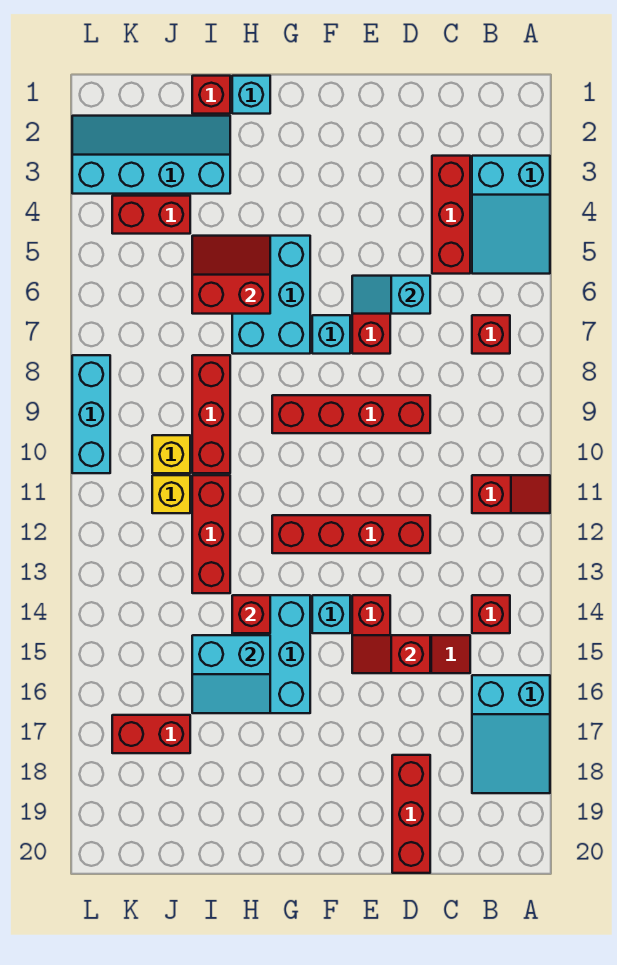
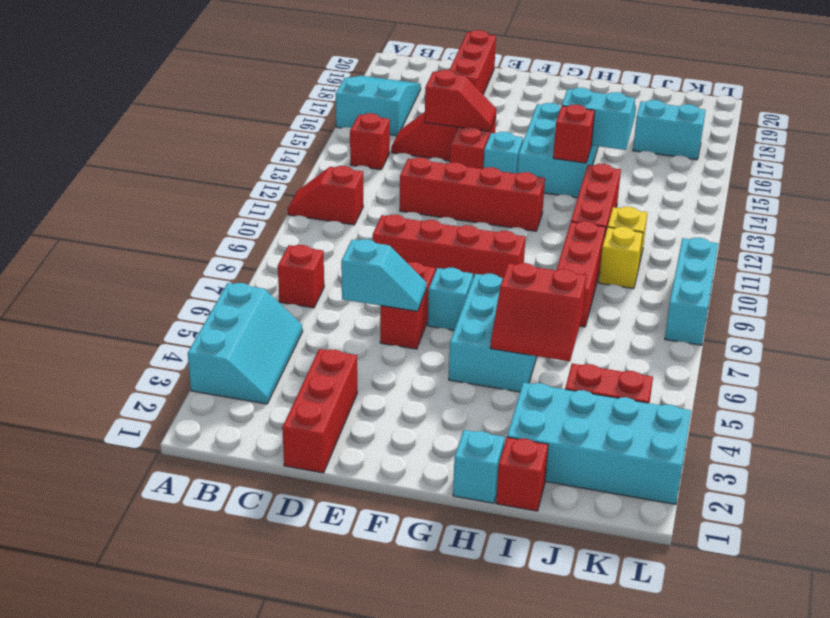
cyan 2x3 slope [472,156,550,274] -> cyan 2x3 slope turned to [188,283,303,404]
red 1x3 brick [432,156,470,274] -> red 1x3 brick moved to [282,349,357,473]
cyan 2x4 slope [72,116,230,194] -> cyan 2x4 brick [507,383,691,504]
red 1x2 brick [112,715,190,753] -> cyan 1x2 brick [633,100,705,160]

